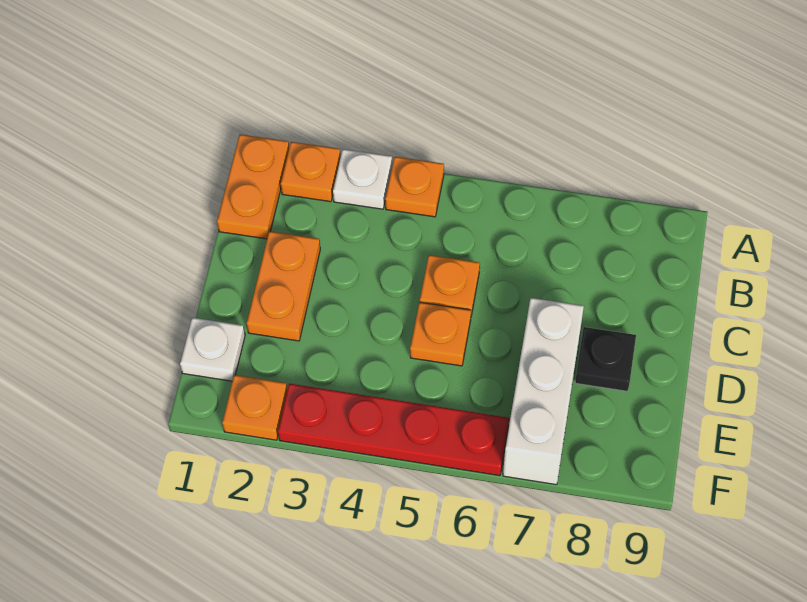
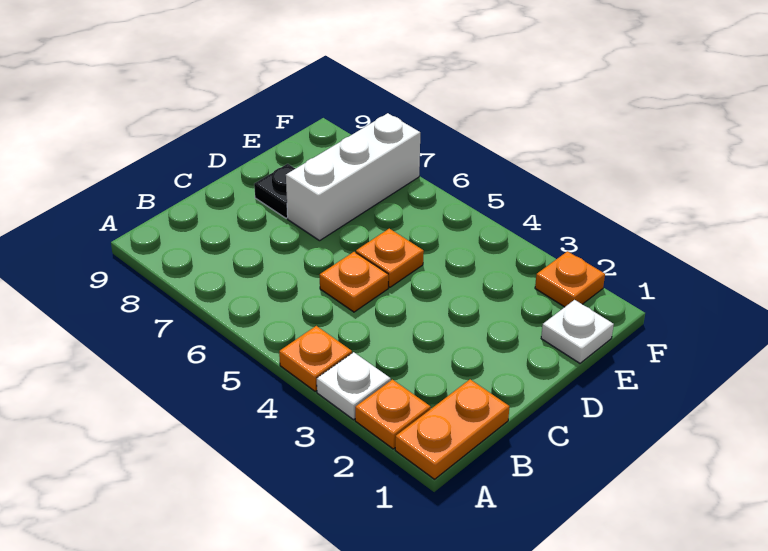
orange 1x2 plate [247,231,320,341] -> none
red 1x4 plate [278,384,509,476] -> none

